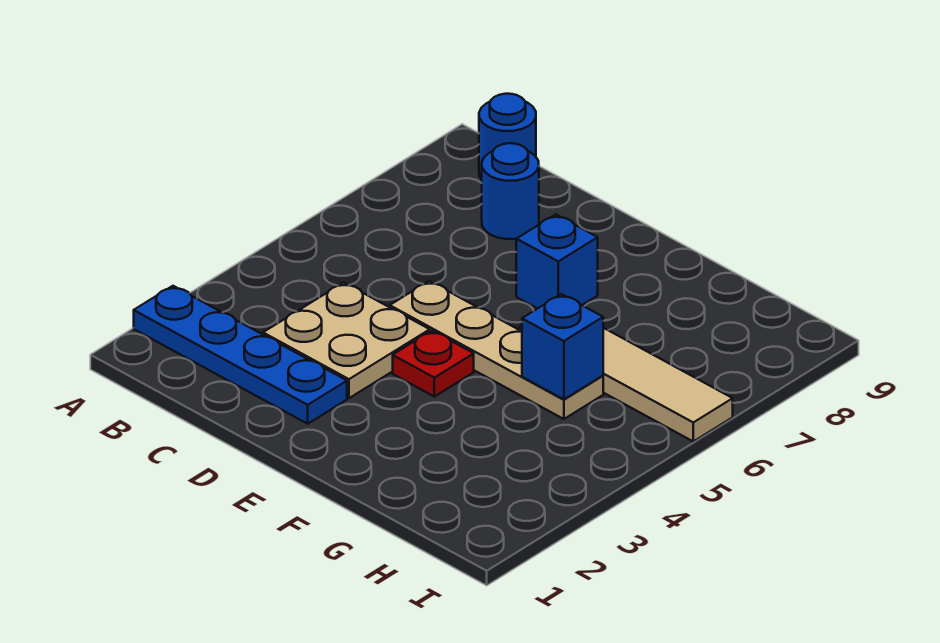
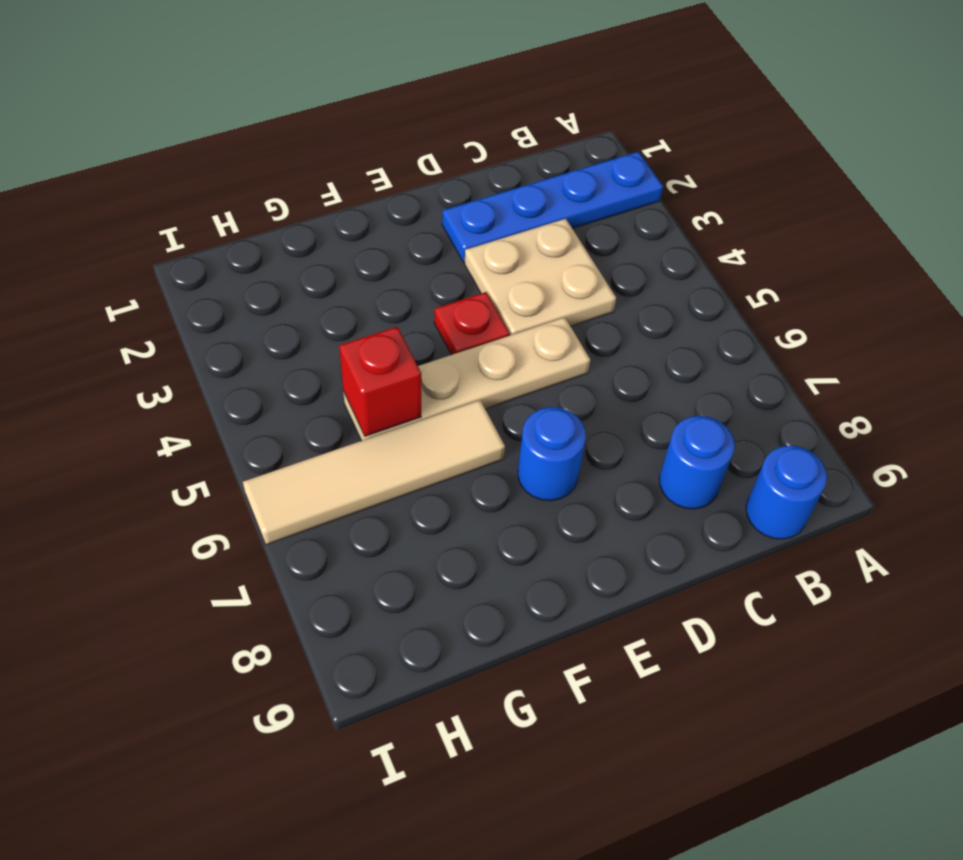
blue 1x1 brick [516,214,598,309] -> blue 1x1 round brick [518,407,586,501]
blue 1x1 brick [522,294,603,399] -> red 1x1 brick [339,327,421,436]

